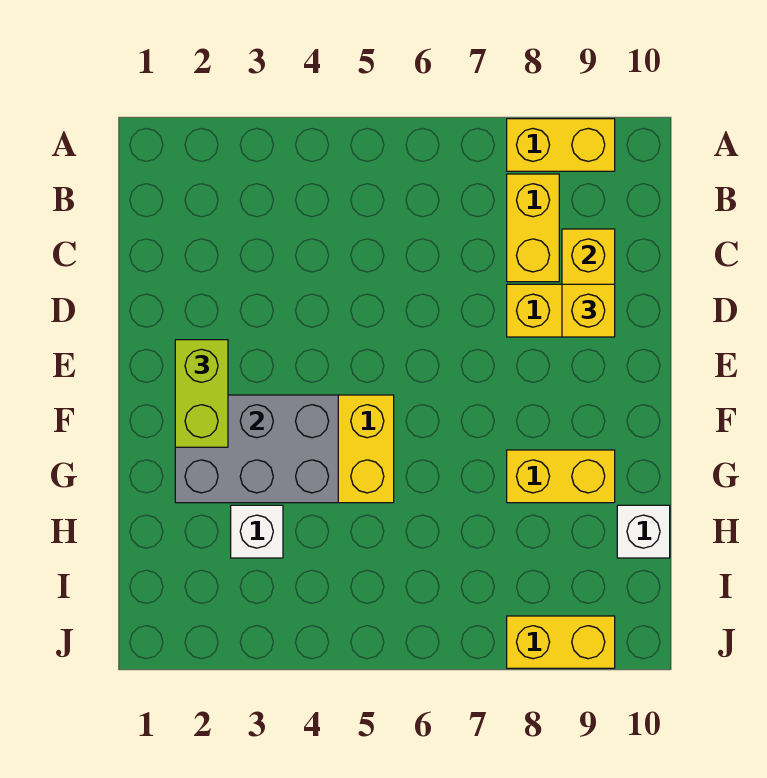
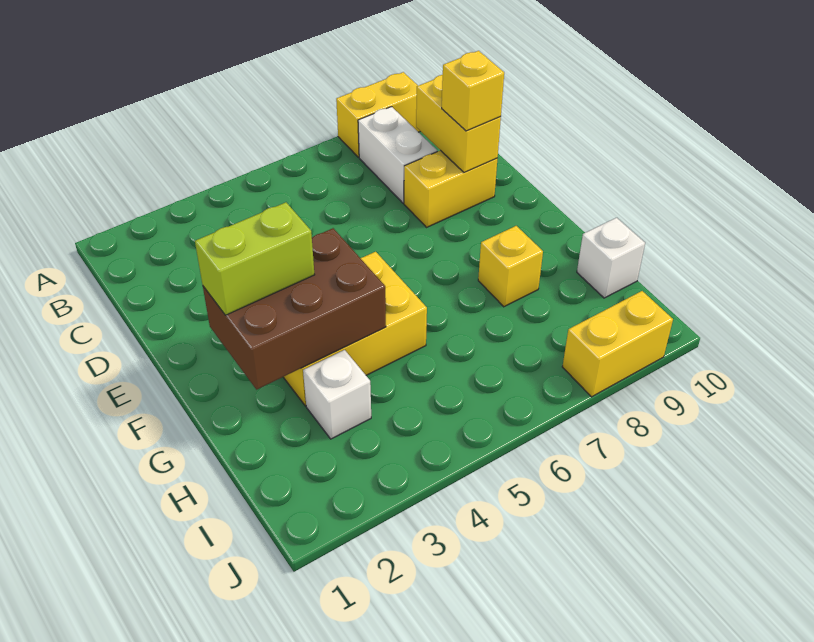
yellow 1x2 brick [507,174,559,282] -> white 1x2 brick [358,107,437,203]
lime 1x2 brick [175,340,228,447] -> lime 1x2 brick turned to [195,202,315,315]
grey 2x3 brick [175,395,338,503] -> brown 2x3 brick [203,228,386,390]
yellow 1x2 brick [507,450,615,503] -> yellow 1x1 brick [478,226,543,307]

